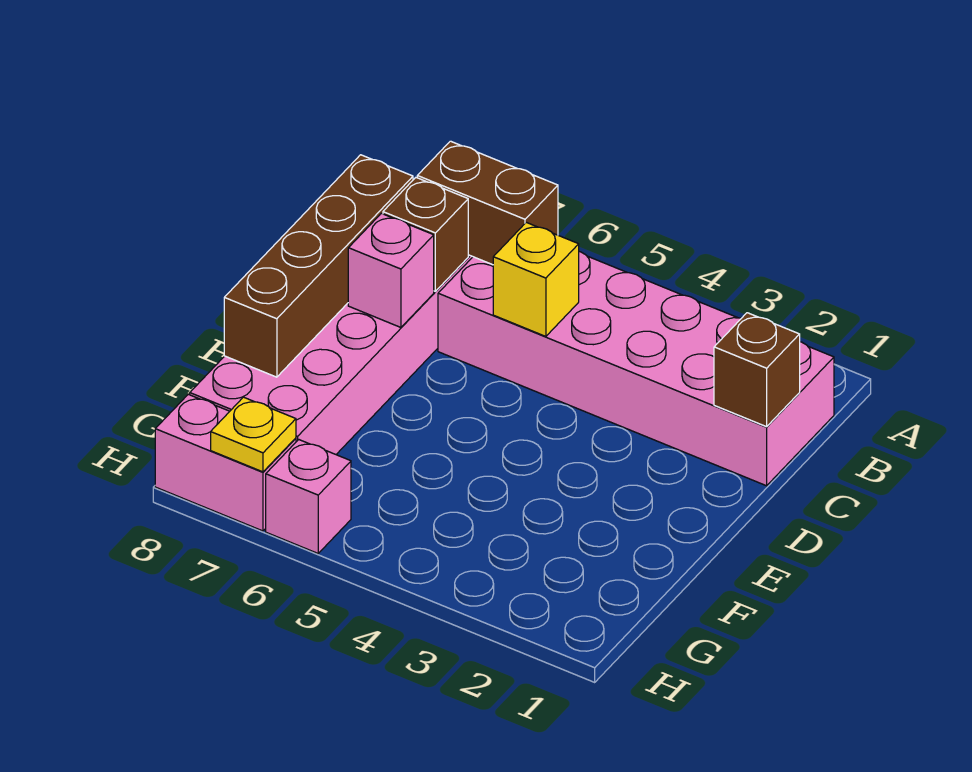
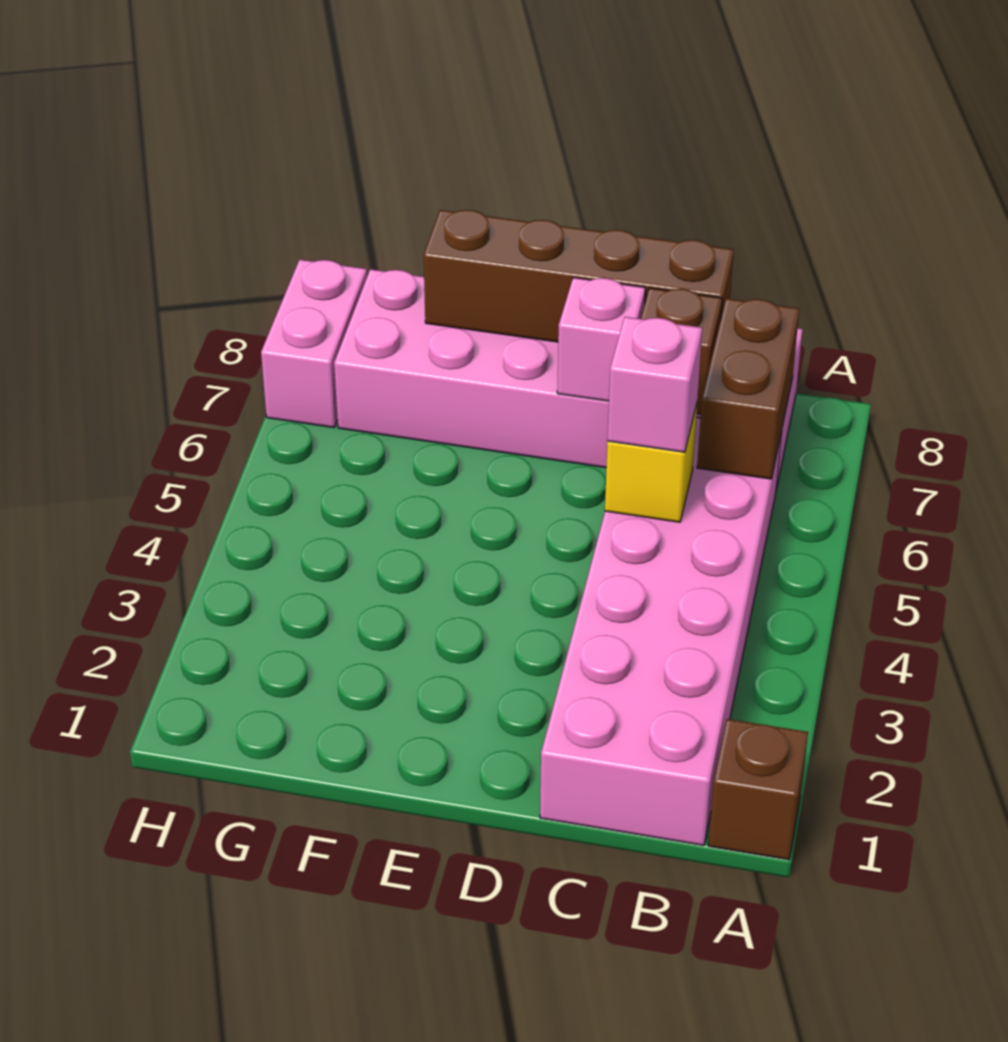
brown 1x1 brick [714,313,800,427] -> brown 1x1 brick moved to [708,719,808,860]
pink 1x1 brick [266,439,351,553] -> pink 1x1 brick moved to [607,317,702,452]
yellow 1x1 plate [211,397,296,472] -> none

